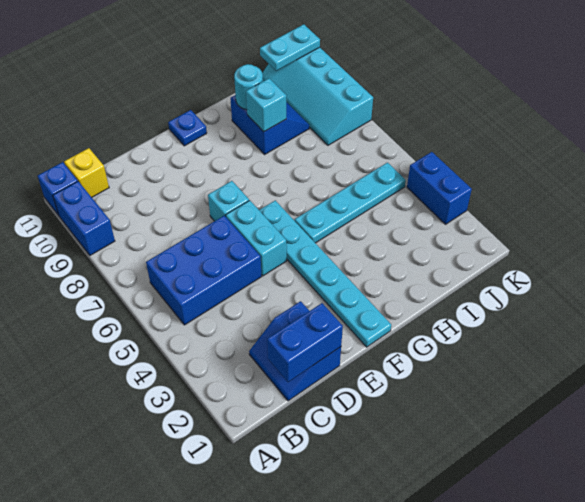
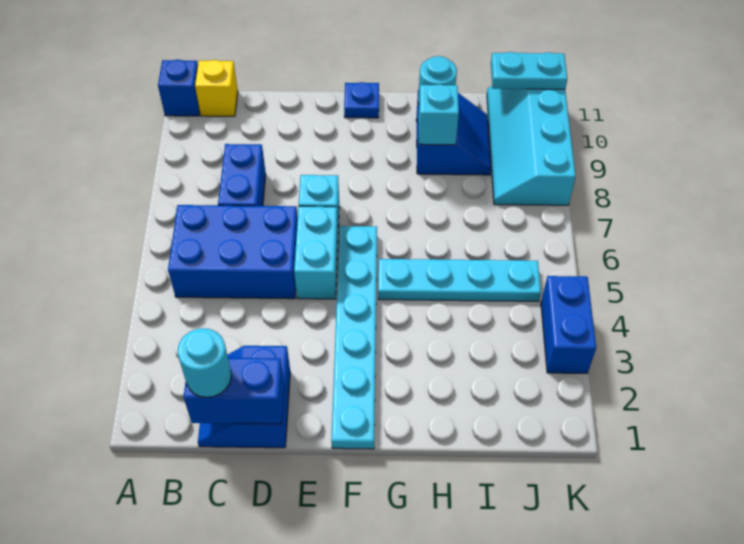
blue 1x2 brick [53,181,115,255] -> blue 1x2 brick moved to [218,144,266,206]
none -> cyan 1x1 round brick [178,328,231,397]

